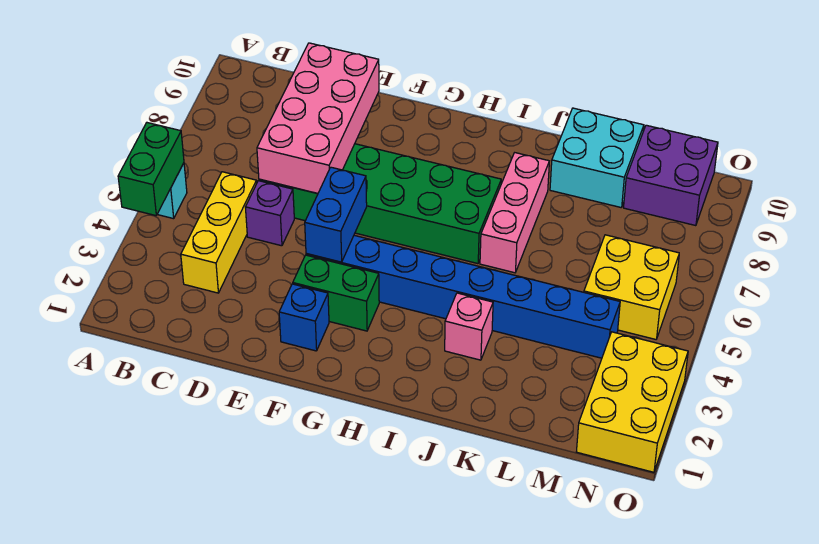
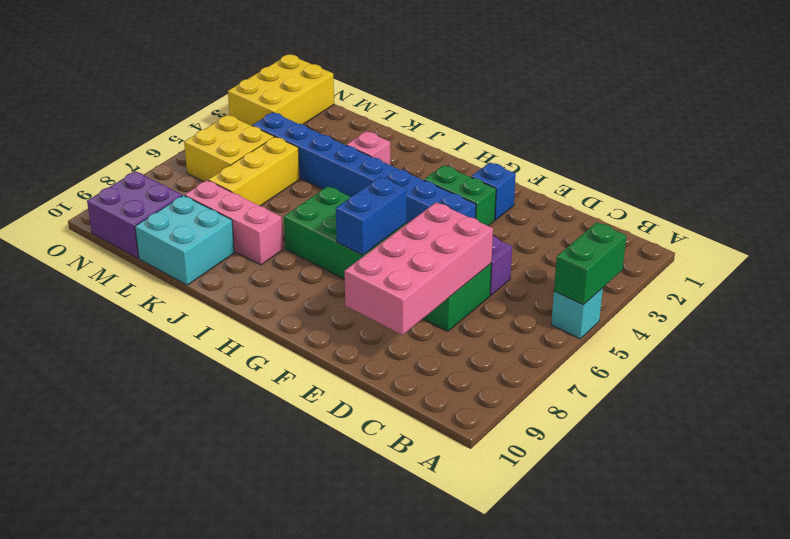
yellow 1x3 brick [181,172,257,293] -> yellow 1x3 brick moved to [208,137,300,206]
blue 1x2 brick [305,167,367,262] -> blue 1x2 brick moved to [336,177,407,255]
pink 1x3 brick [480,153,549,273] -> pink 1x3 brick turned to [185,180,283,265]

